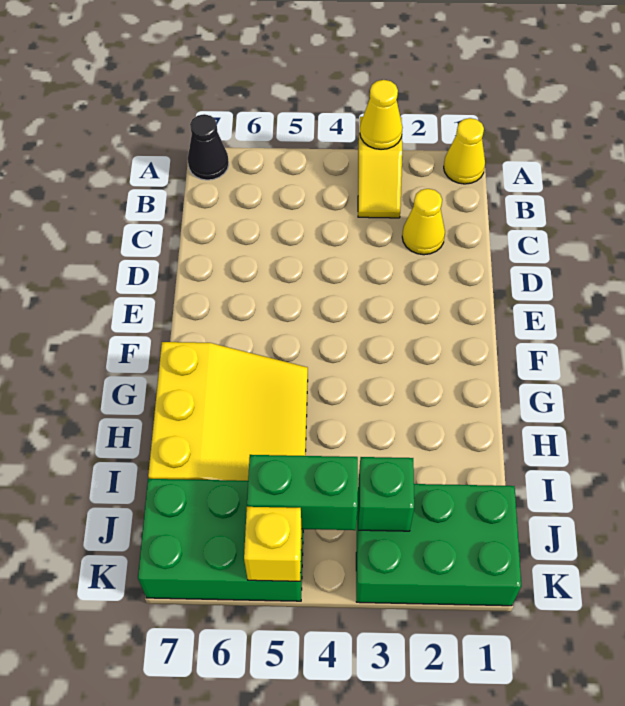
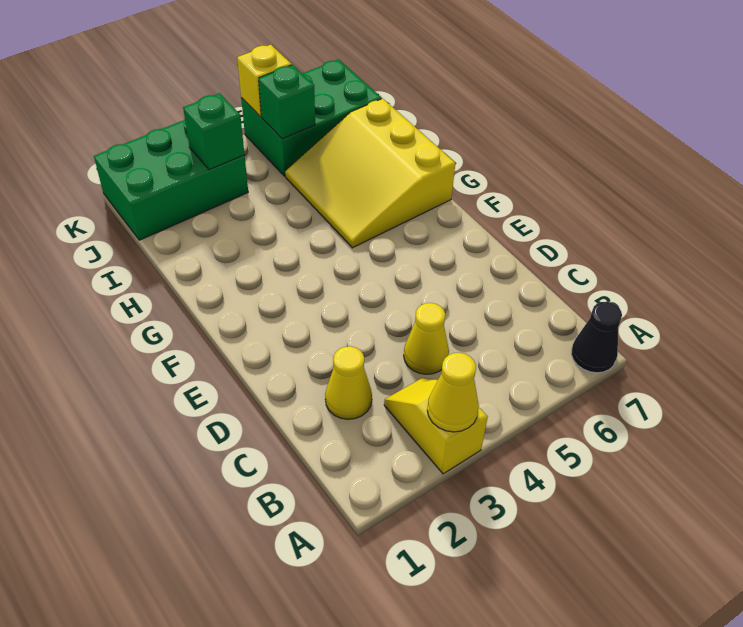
yellow 1x1 cone [444,118,485,184] -> yellow 1x1 cone moved to [404,303,449,374]
green 1x2 brick [247,455,358,530] -> green 1x1 brick [259,65,315,139]

